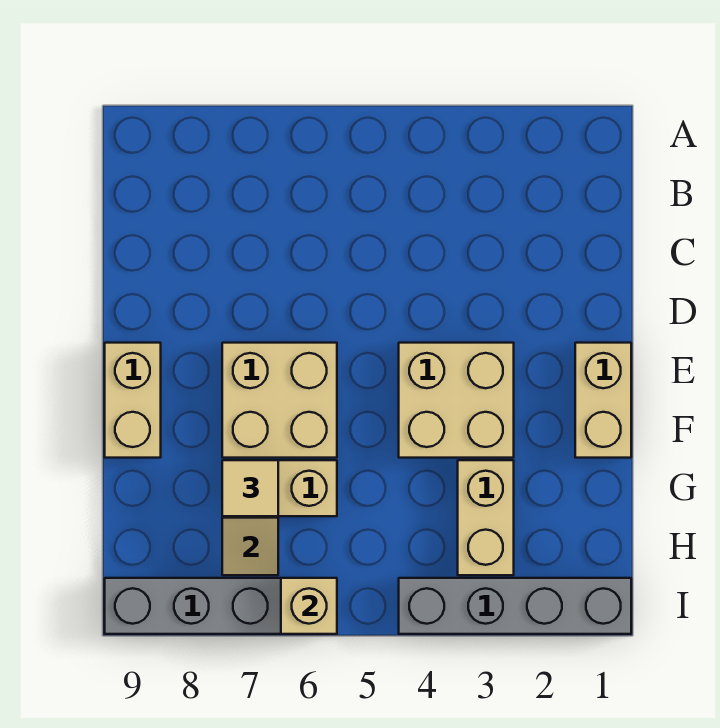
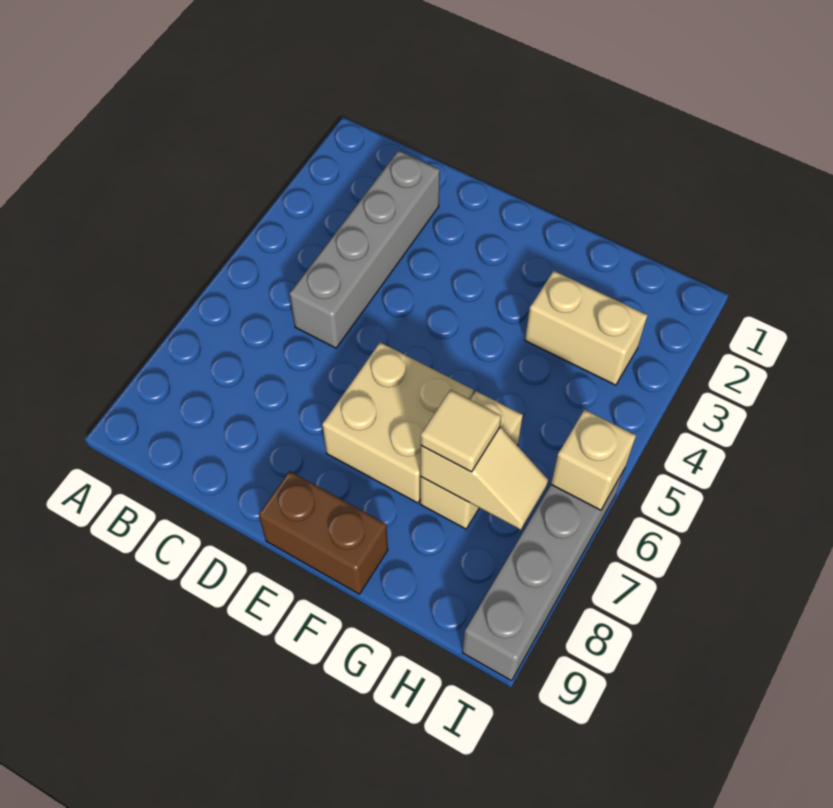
tan 1x2 brick [575,343,631,458] -> none
tan 2x2 brick [399,343,514,458] -> none
tan 1x2 brick [105,343,161,458] -> brown 1x2 brick [259,471,388,594]
grey 1x4 brick [399,578,631,634] -> grey 1x4 brick moved to [290,150,440,348]

